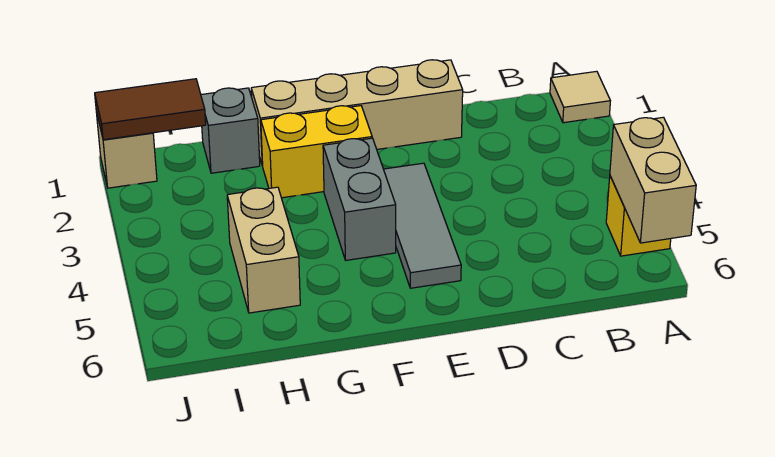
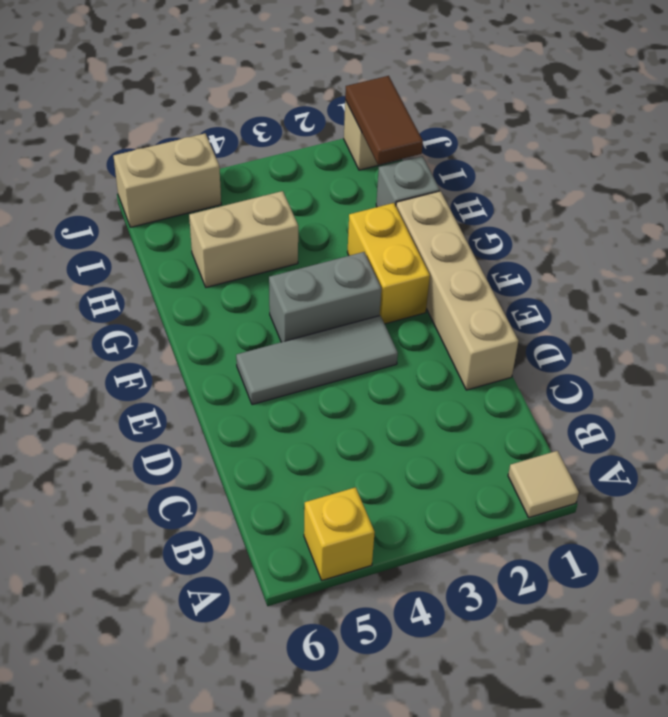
tan 1x2 brick [610,117,696,243] -> tan 1x2 brick moved to [114,133,221,227]

